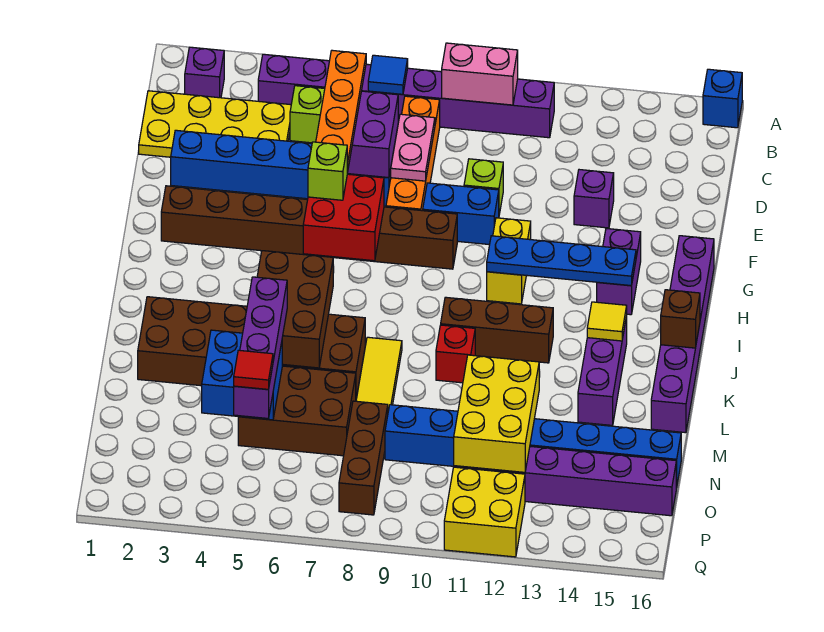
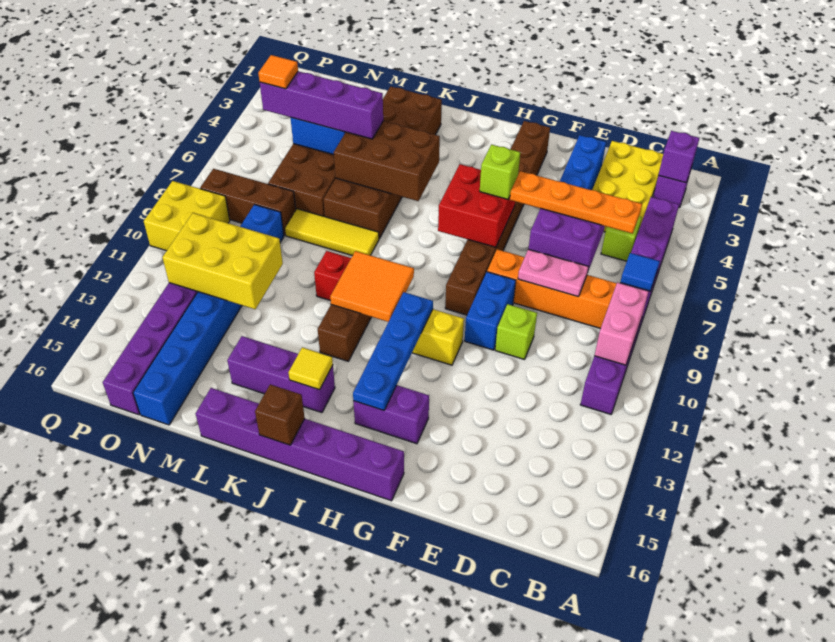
blue 1x1 brick [703,69,742,128] -> none
purple 1x1 brick [574,170,614,228] -> purple 1x1 brick moved to [658,131,699,183]
none -> orange 2x2 tile [330,251,414,322]
red 1x1 tile [234,350,273,389] -> orange 1x1 tile [258,55,298,89]
yellow 2x2 brick [444,467,525,557] -> yellow 2x2 brick moved to [144,181,230,251]

